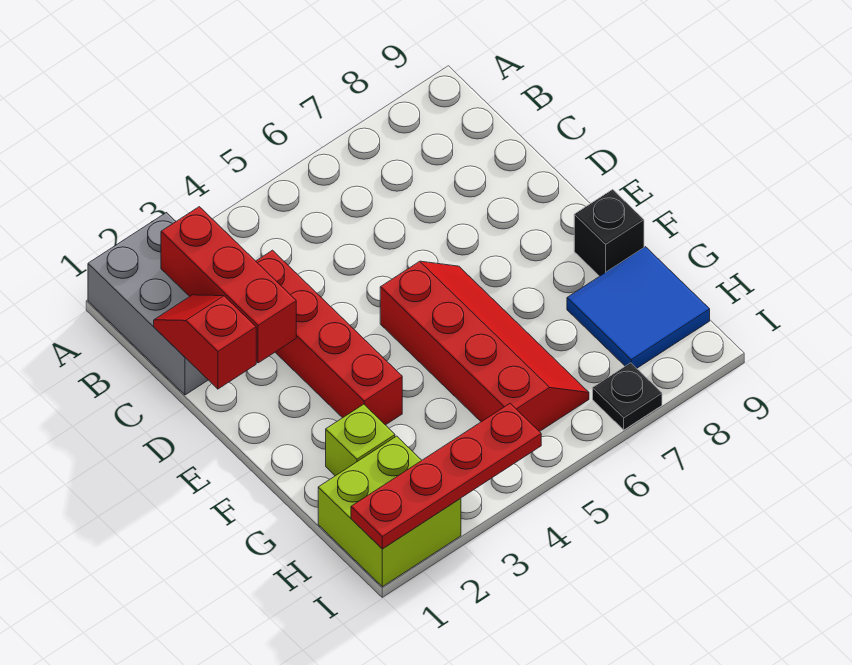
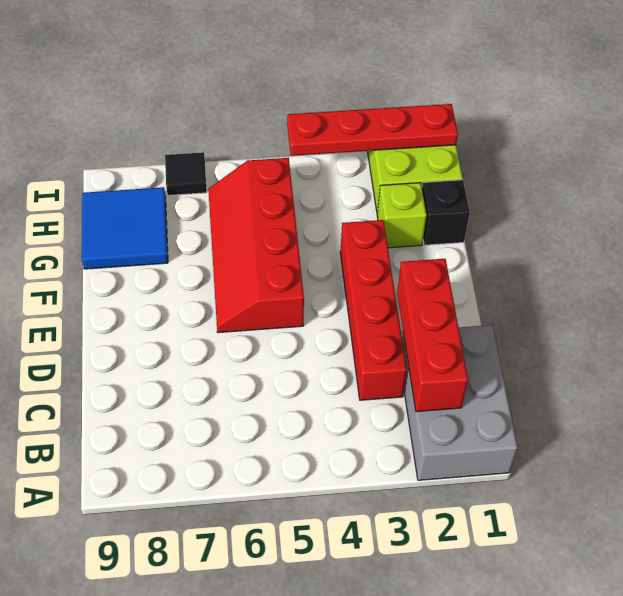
red 1x2 slope [154,295,256,389] -> none
black 1x1 brick [574,190,644,276] -> black 1x1 brick moved to [422,180,470,245]
black 1x1 plate [593,363,662,430] -> black 1x1 tile [165,152,207,195]

